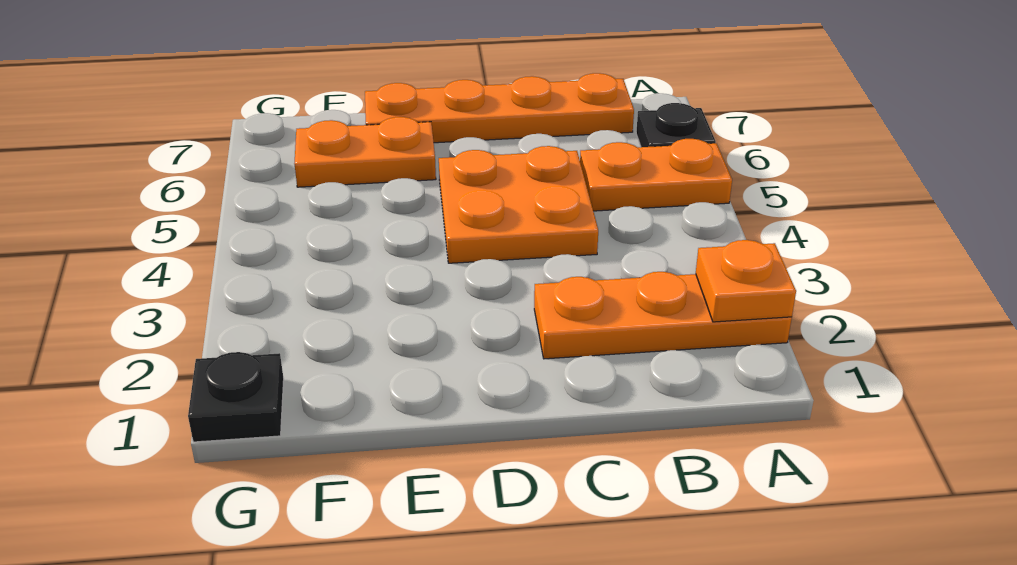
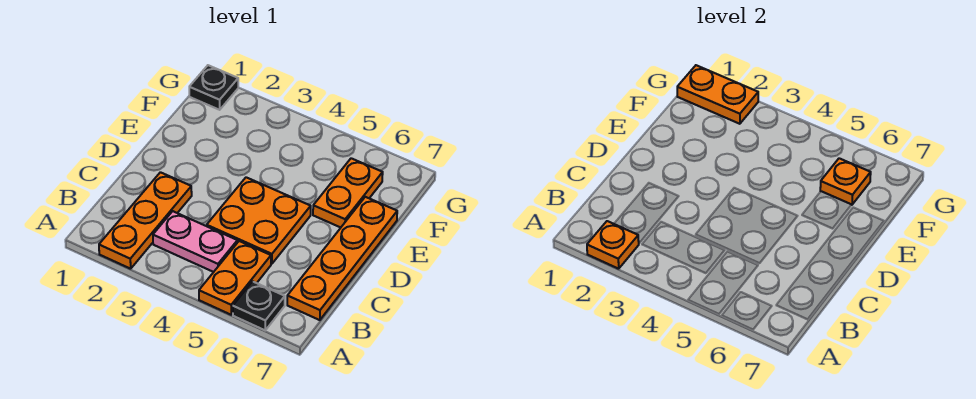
none -> pink 1x2 plate [153,211,237,272]
none -> orange 1x1 plate [820,158,871,205]
none -> orange 1x2 plate [677,65,758,124]

